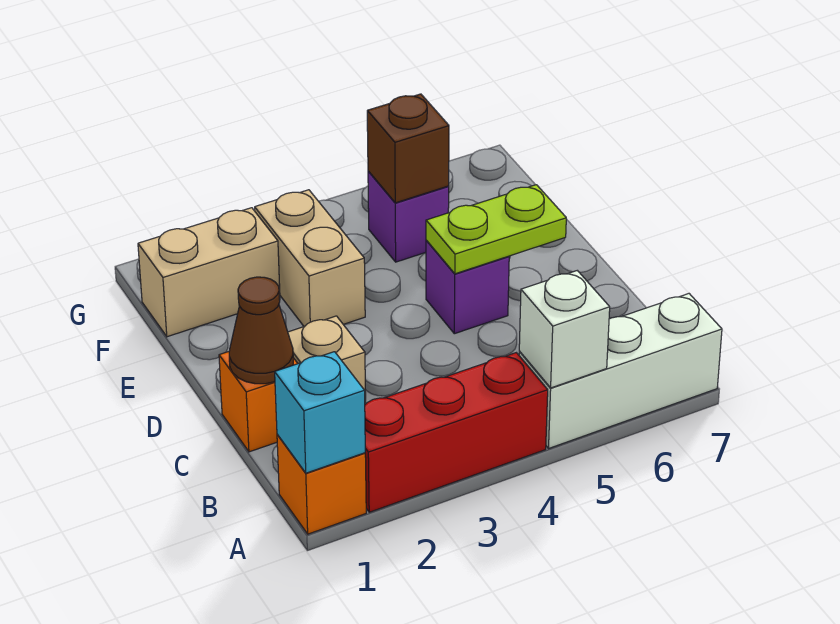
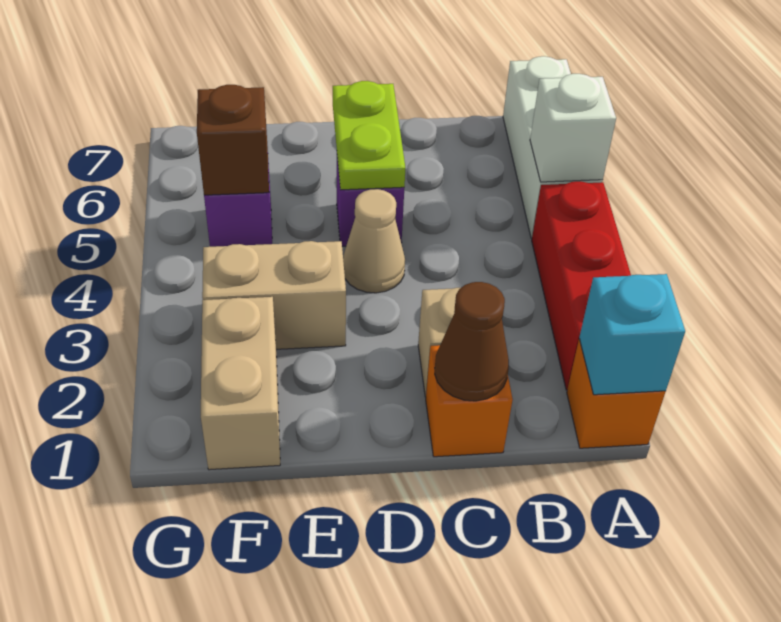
none -> tan 1x1 cone [343,189,405,293]

